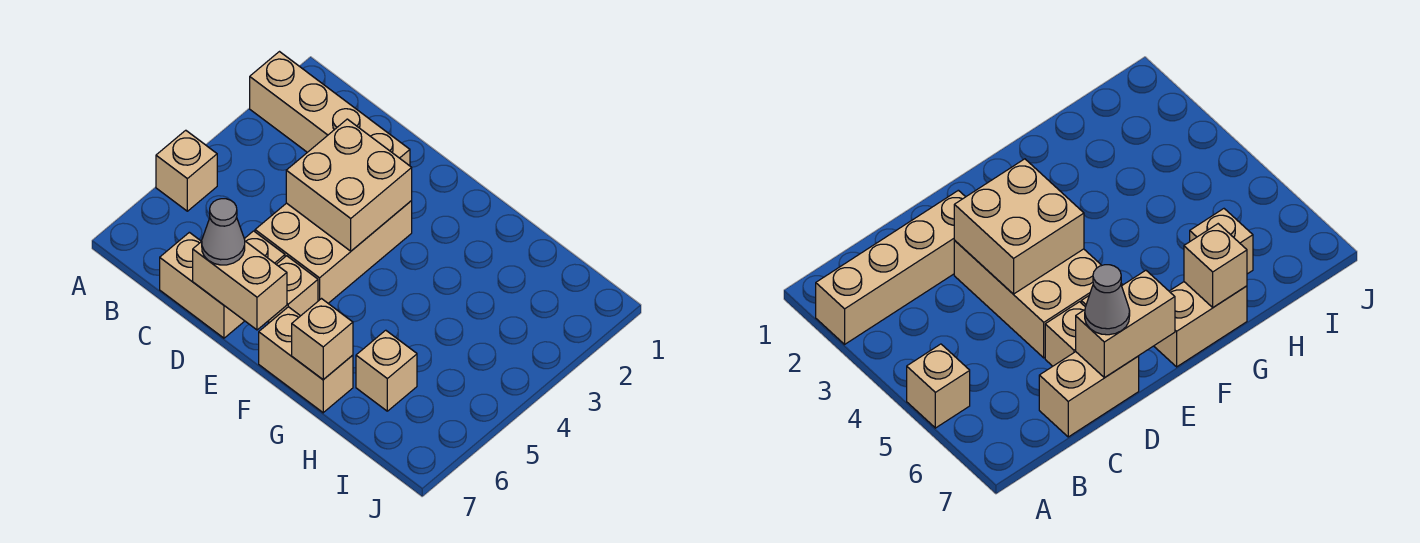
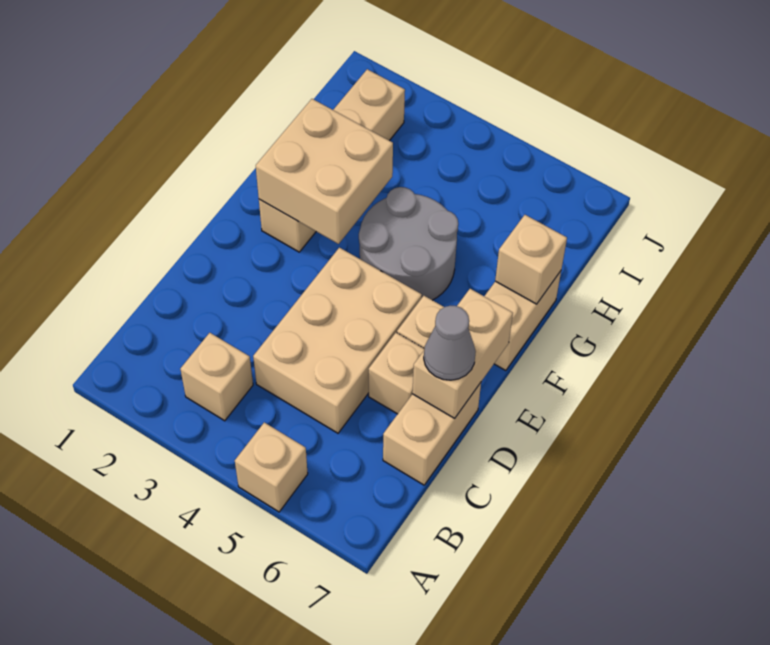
tan 1x4 brick [250,52,410,166] -> tan 1x4 brick moved to [259,69,405,252]
tan 2x3 brick [255,201,412,303] -> tan 2x3 brick turned to [253,248,422,433]
tan 2x2 brick [286,119,412,251] -> tan 2x2 brick moved to [256,99,393,244]
none -> grey 2x2 round brick [359,187,458,300]
tan 1x1 brick [356,330,417,411] -> tan 1x1 brick moved to [180,333,253,421]

